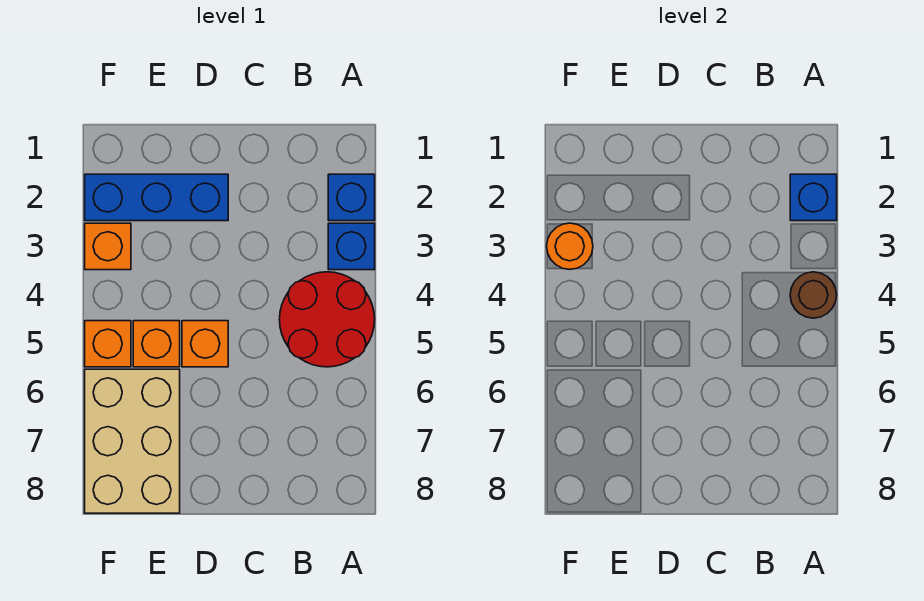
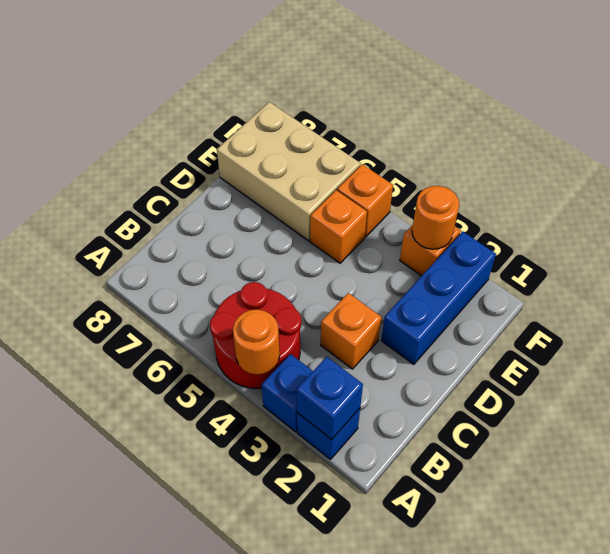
brown 1x1 round brick [790,272,837,318] -> orange 1x1 round brick [233,309,280,374]
orange 1x1 brick [182,321,228,367] -> orange 1x1 brick moved to [321,293,381,369]

